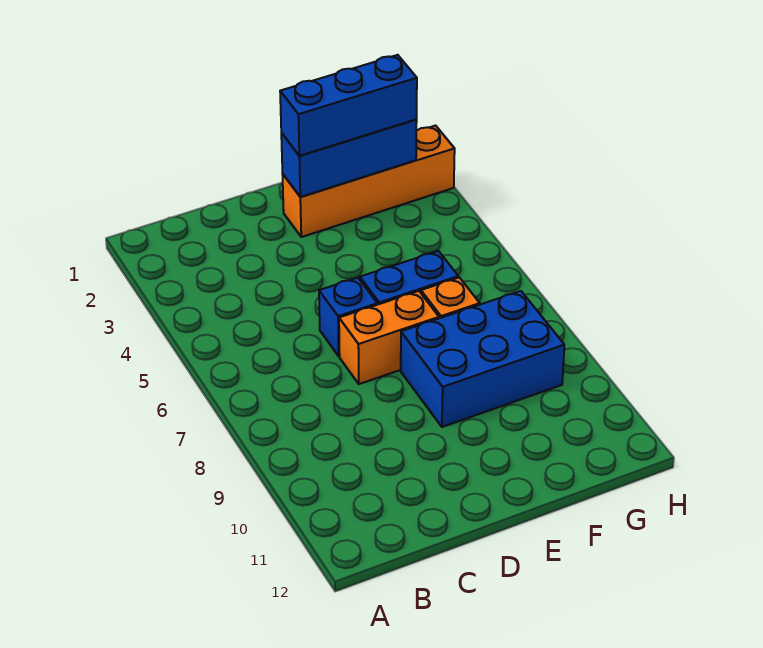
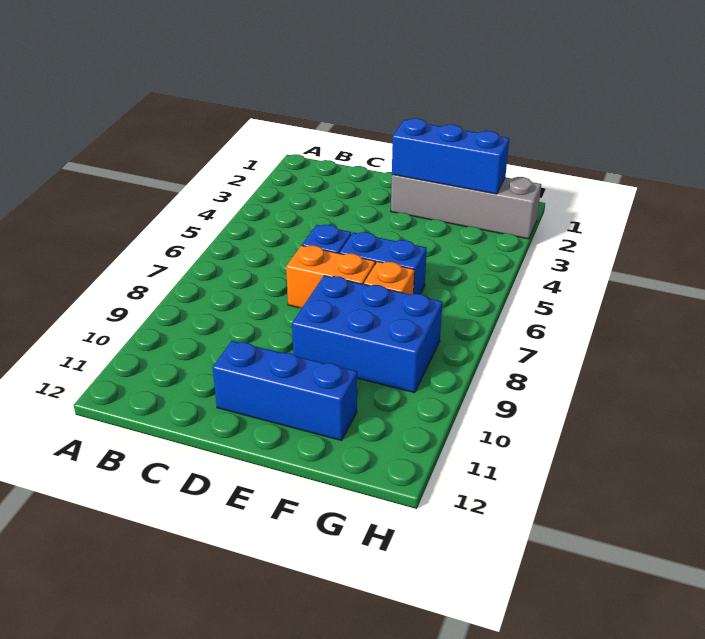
orange 1x4 brick [282,126,455,237] -> grey 1x4 brick [391,175,541,239]
blue 1x3 brick [280,55,417,156] -> blue 1x3 brick moved to [213,341,357,441]

